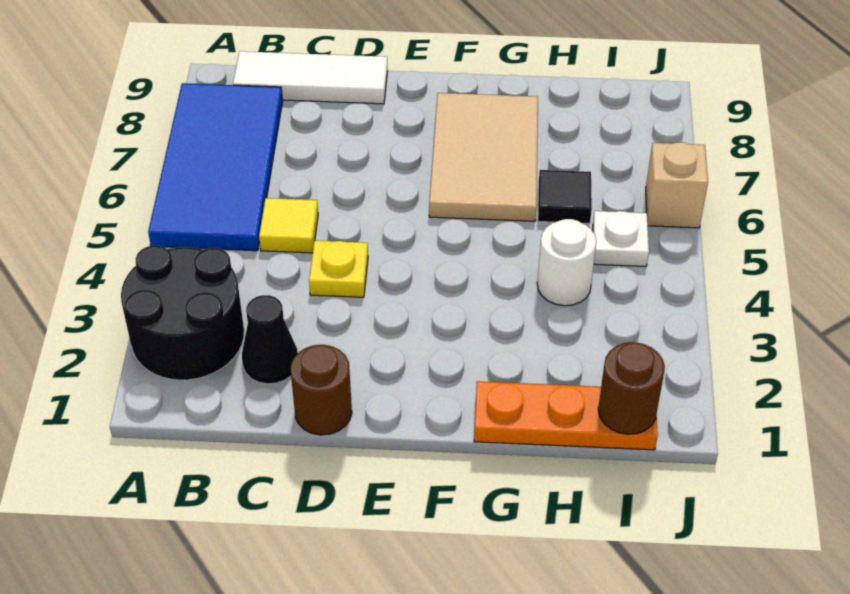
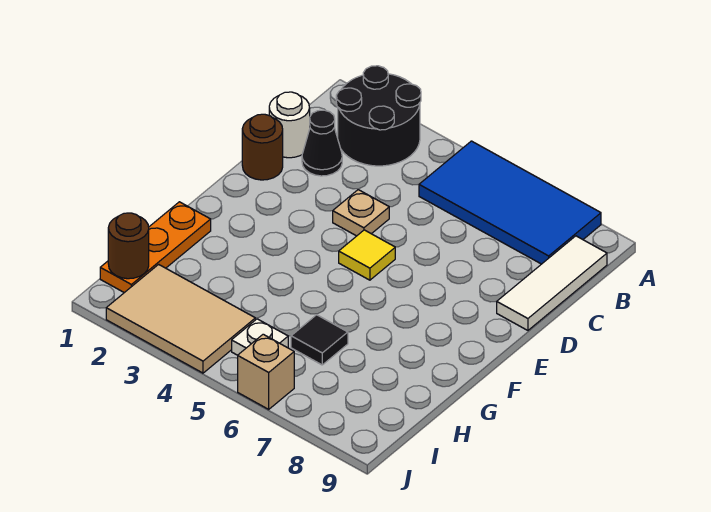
yellow 1x1 tile [259,198,318,253] -> yellow 1x1 tile moved to [339,230,395,280]
yellow 1x1 plate [309,241,368,297] -> tan 1x1 plate [333,190,389,236]
tan 2x3 tile [429,93,538,221] -> tan 2x3 tile moved to [106,264,255,373]
white 1x1 round brick [537,219,596,306] -> white 1x1 round brick moved to [269,92,310,158]

